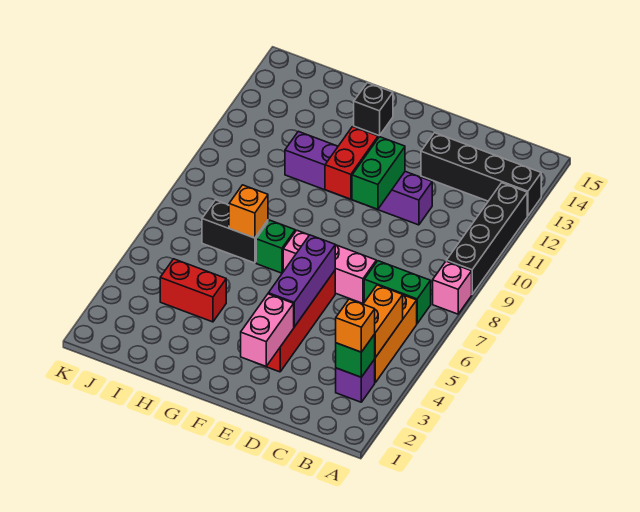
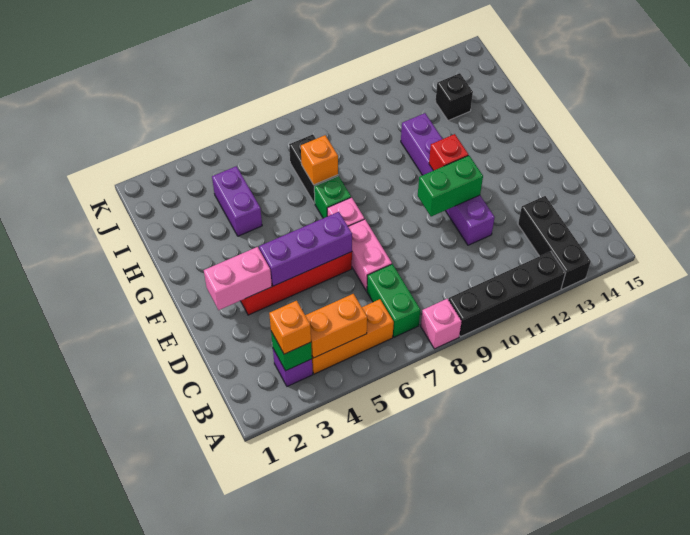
black 1x4 brick [421,133,541,216] -> black 1x3 brick [518,196,591,289]
red 1x2 brick [325,127,378,199] -> red 1x1 brick [429,134,468,171]
black 1x1 brick [354,83,393,136] -> black 1x1 brick moved to [435,73,473,121]
red 1x2 brick [160,259,226,322] -> purple 1x2 brick [212,166,262,236]

